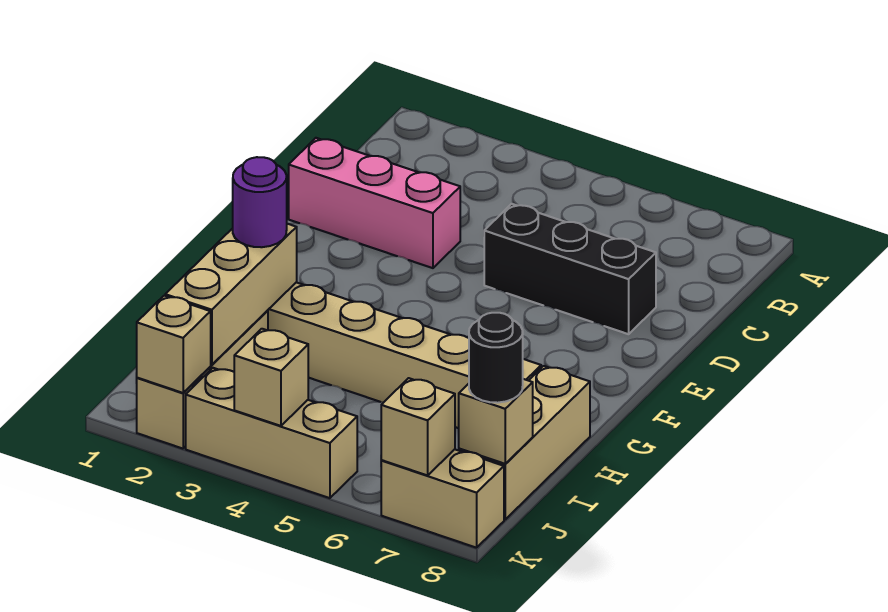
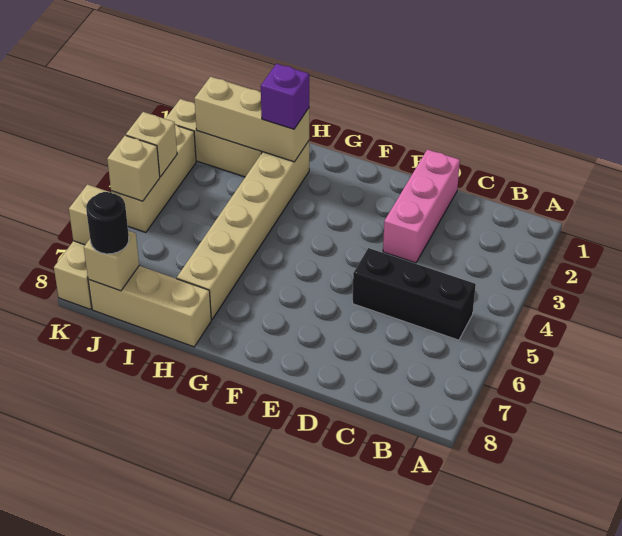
black 1x3 brick [484,204,656,334] -> black 1x3 brick turned to [353,248,476,340]
purple 1x1 round brick [233,157,287,247] -> purple 1x1 brick [261,64,309,129]
tan 1x1 brick [137,296,211,393] -> tan 1x1 brick moved to [107,135,160,201]

